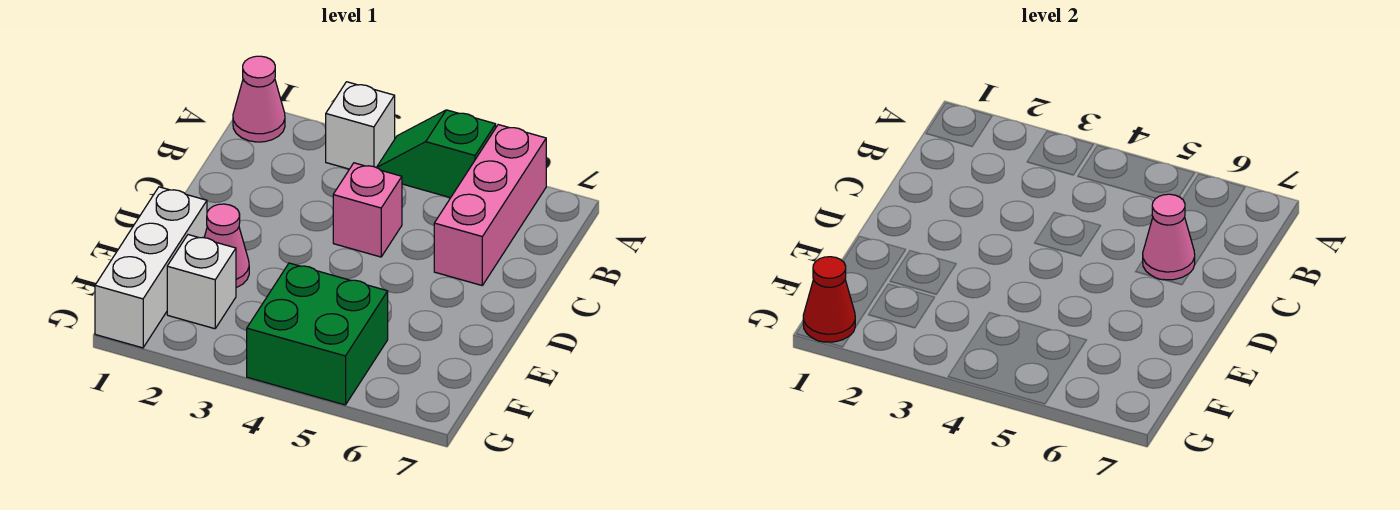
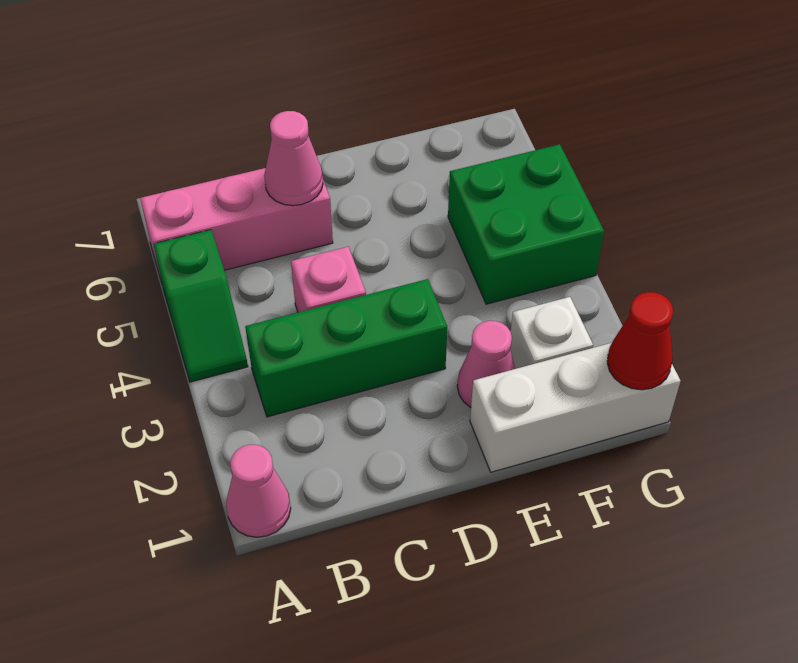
white 1x1 brick [326,82,395,169] -> none
none -> green 1x3 brick [245,279,447,417]

